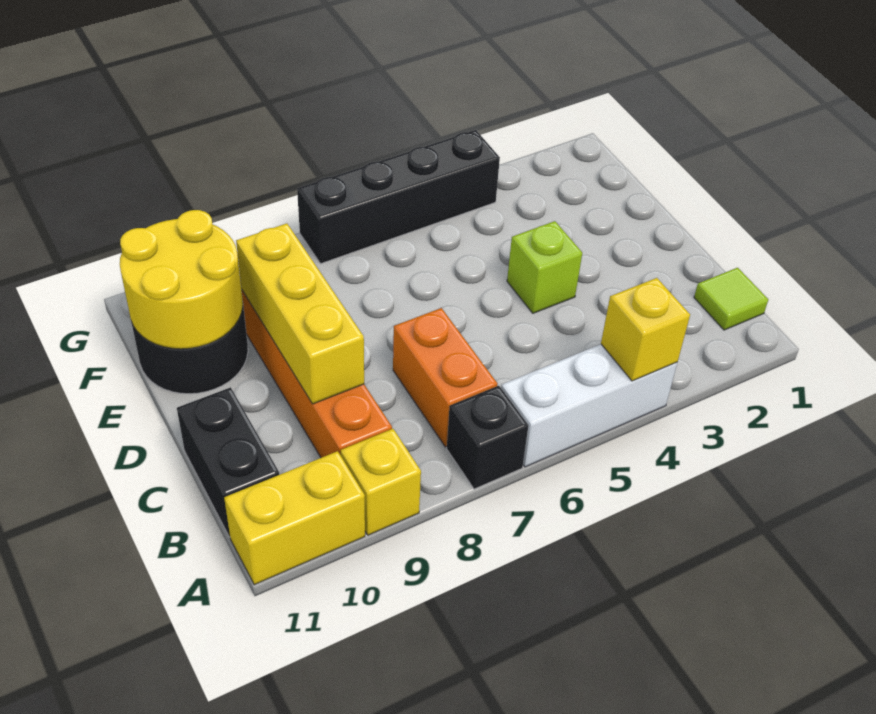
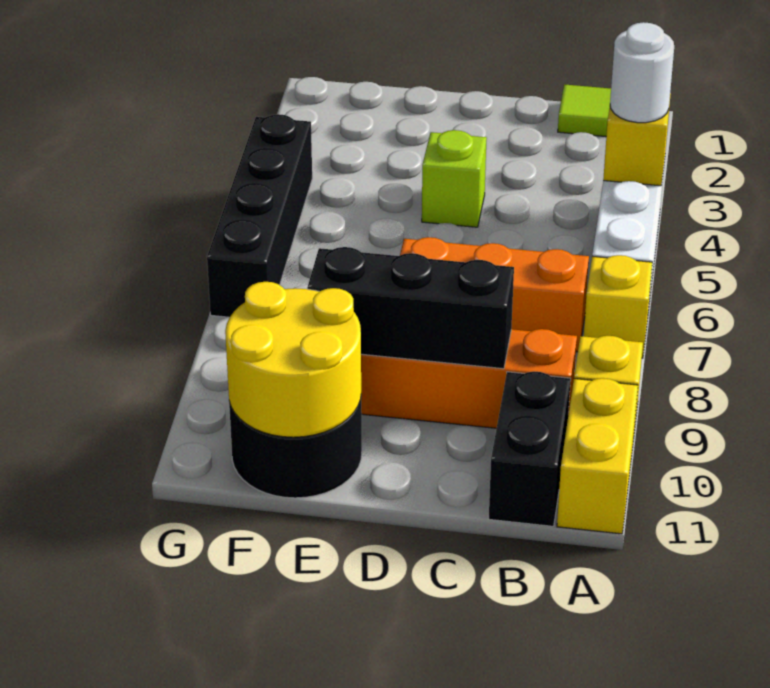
none -> white 1x1 round brick [610,22,674,123]
black 1x1 brick [447,386,528,489] -> yellow 1x1 brick [584,255,652,358]
orange 1x2 brick [393,308,497,447] -> orange 1x3 brick [400,237,589,352]
black 1x2 brick [177,387,279,537] -> black 1x2 brick turned to [489,372,571,526]
yellow 1x3 brick [236,223,364,404] -> black 1x3 brick [307,247,514,369]

